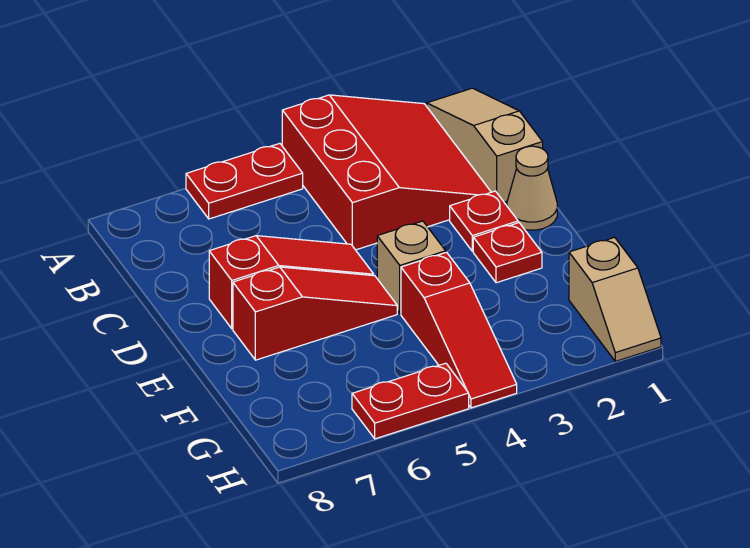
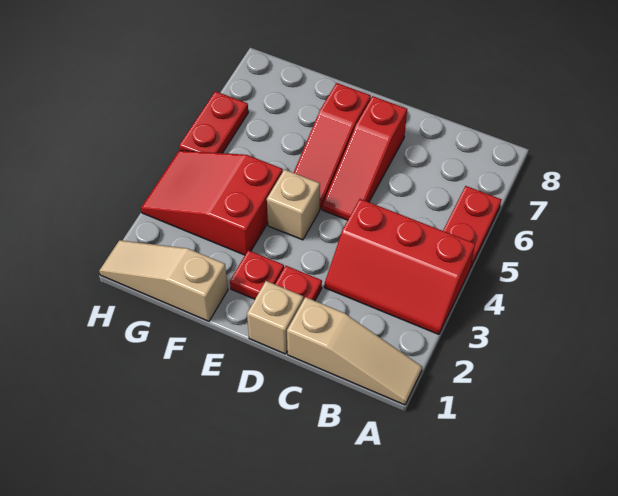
red 3x3 slope [282,95,491,250] -> red 2x3 slope [324,199,475,334]
tan 1x1 cone [507,146,557,230] -> tan 1x1 brick [247,281,303,354]
red 1x3 slope [401,252,517,408] -> red 2x3 slope [141,151,283,255]
tan 1x2 slope [569,237,661,361] -> tan 1x3 slope [99,240,228,321]

